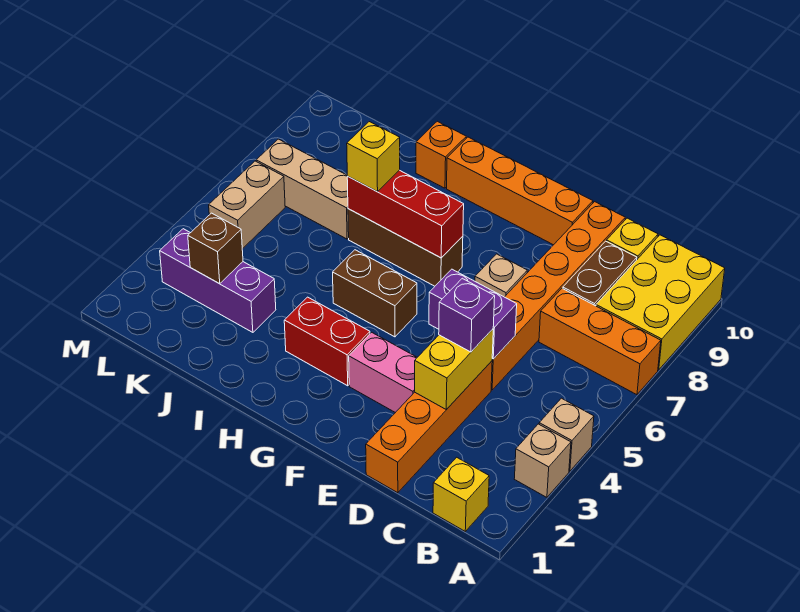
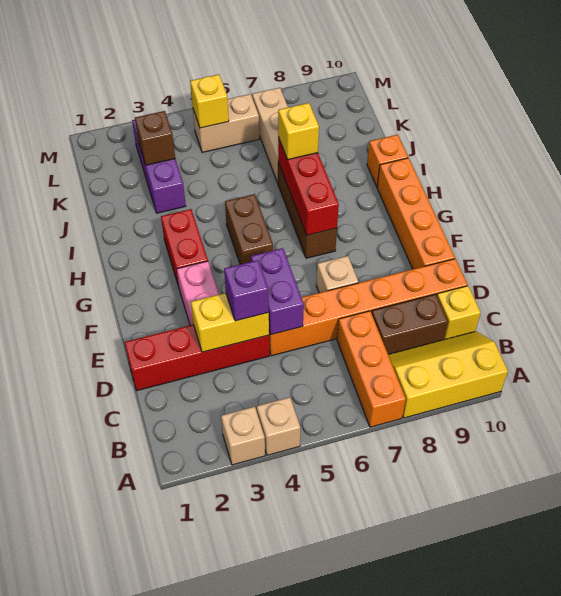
yellow 2x3 brick [596,235,725,370] -> yellow 2x3 slope [388,331,508,418]
yellow 1x1 brick [433,457,489,531] -> yellow 1x1 brick moved to [190,75,229,128]
orange 1x4 brick [366,361,492,493] -> red 1x4 brick [125,325,269,390]

